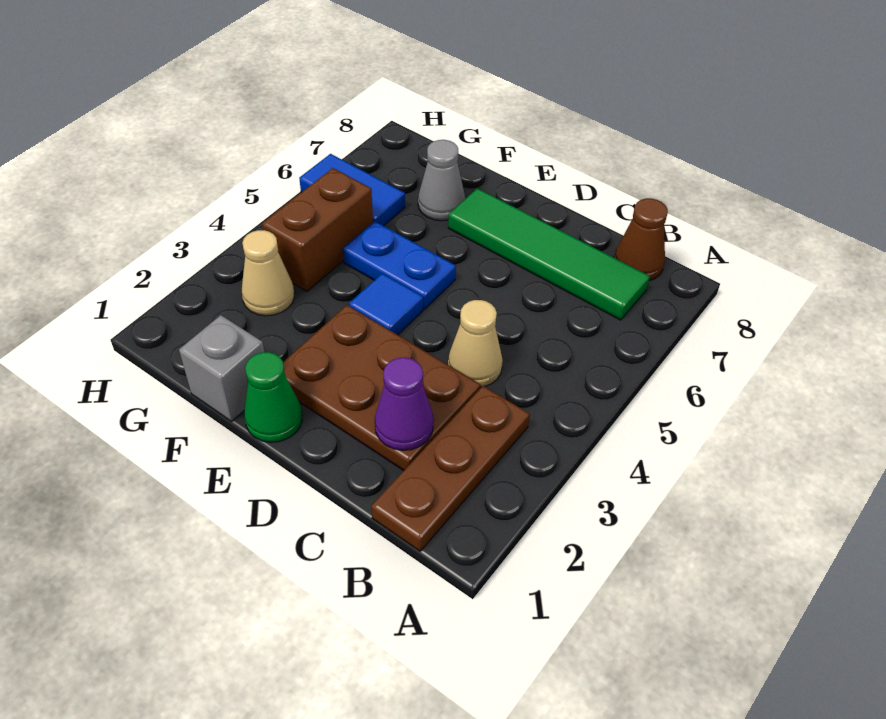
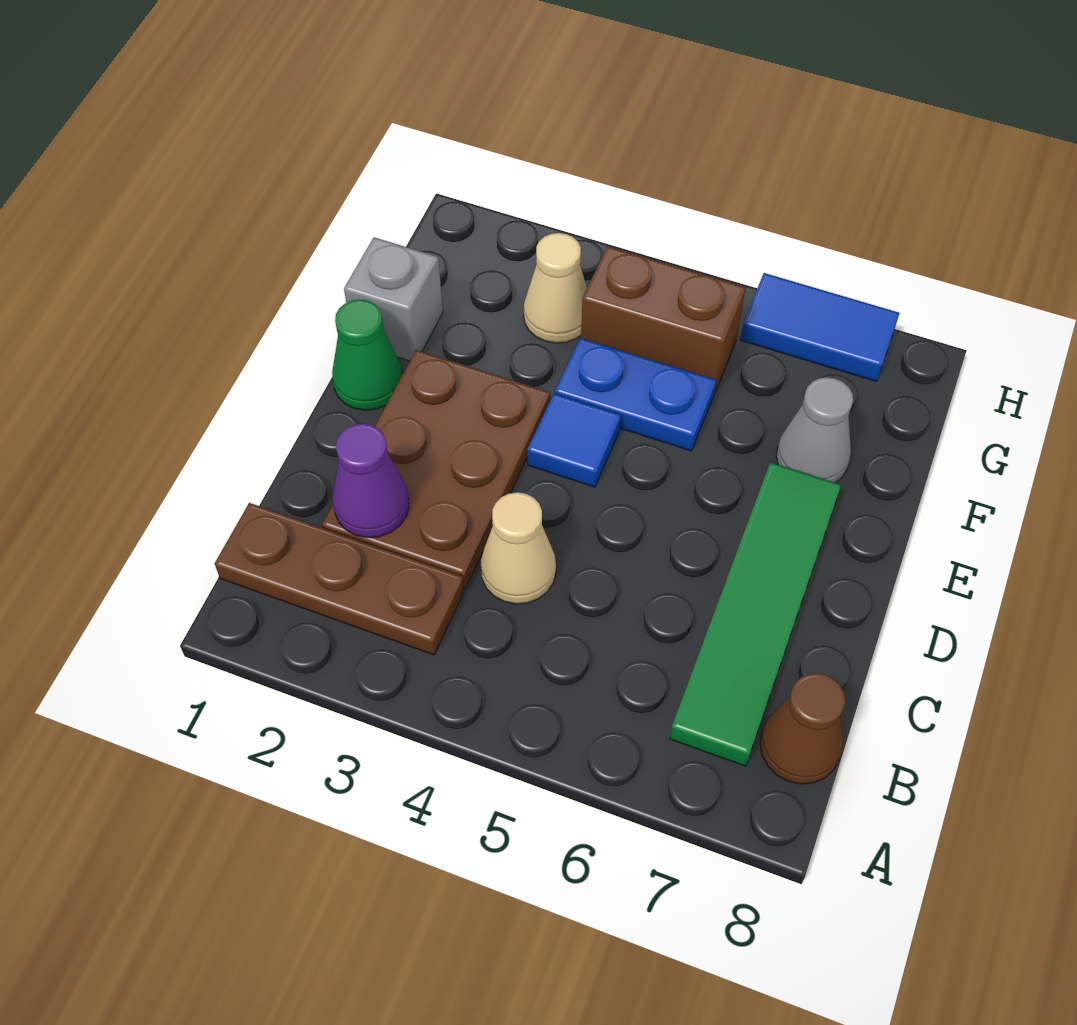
blue 1x2 plate [343,221,456,309] -> blue 1x2 plate turned to [555,338,716,451]
blue 1x2 tile [299,154,405,226] -> blue 1x2 tile turned to [740,273,900,382]

